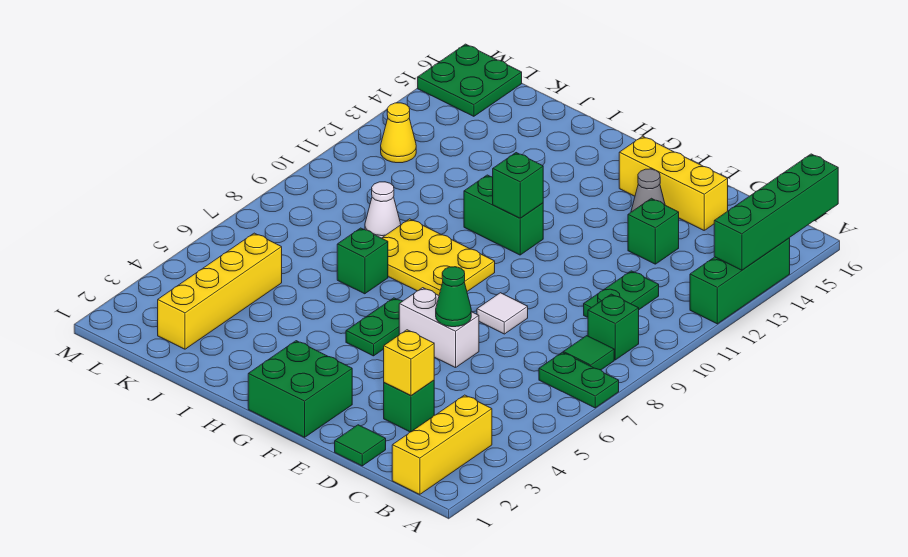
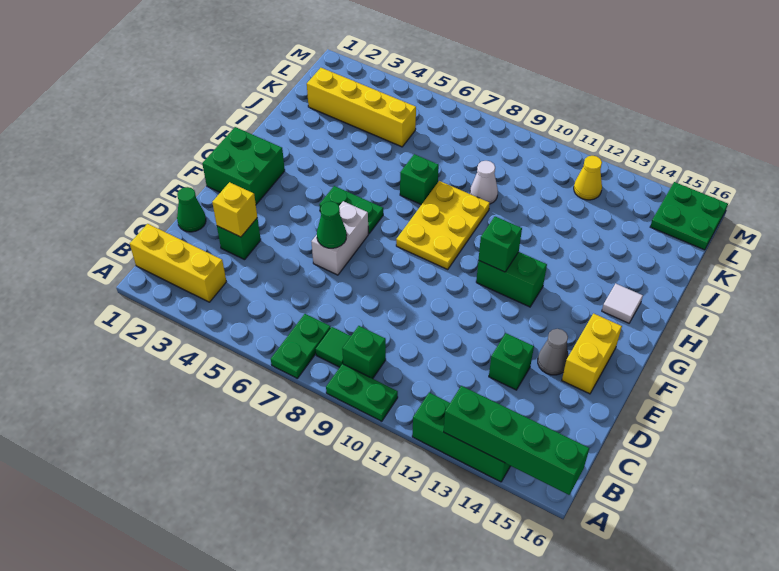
green 1x2 plate [584,271,659,317] -> green 1x2 plate moved to [326,364,398,421]
green 1x1 tile [335,425,386,466] -> green 1x1 cone [177,187,206,232]
yellow 1x3 brick [619,136,728,230] -> yellow 1x2 brick [562,314,622,394]
white 1x1 tile [477,293,528,334] -> white 1x1 tile moved to [602,284,643,323]
green 1x2 brick [464,175,543,255] -> green 1x2 brick turned to [476,252,547,307]

